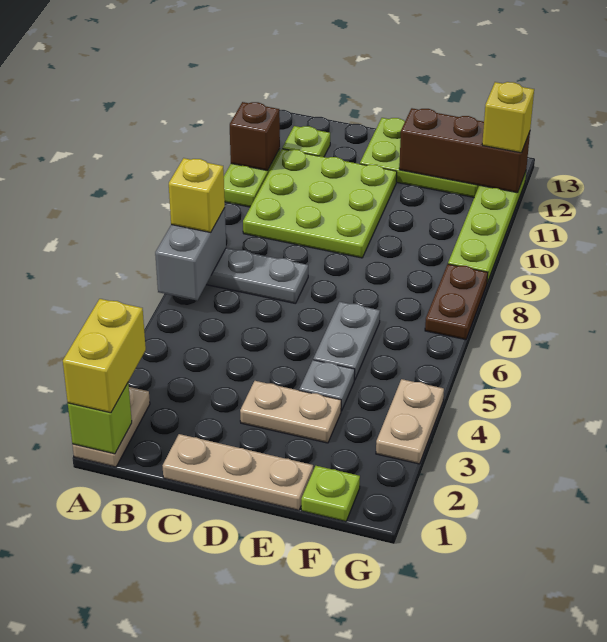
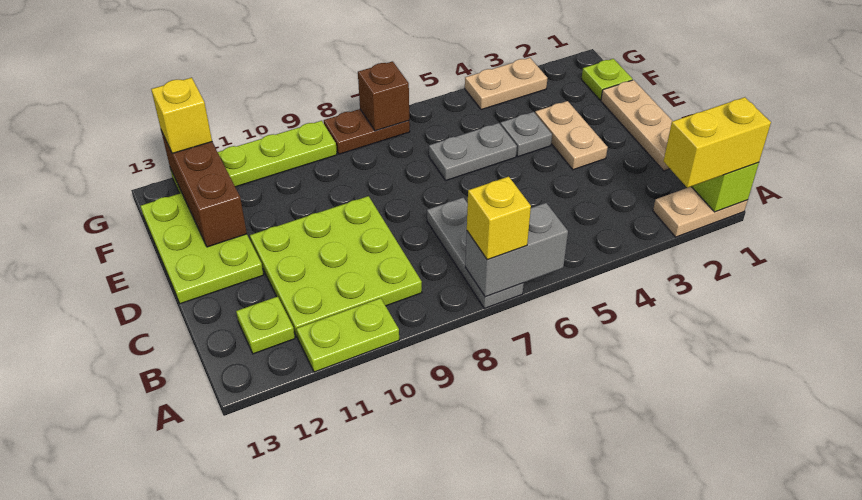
brown 1x1 brick [230,102,280,171] -> brown 1x1 brick moved to [358,61,409,131]

